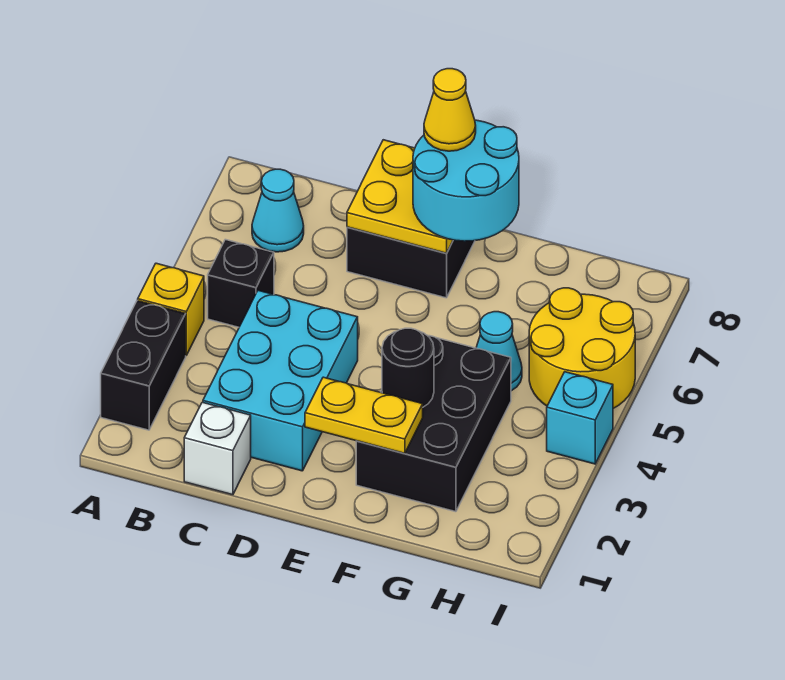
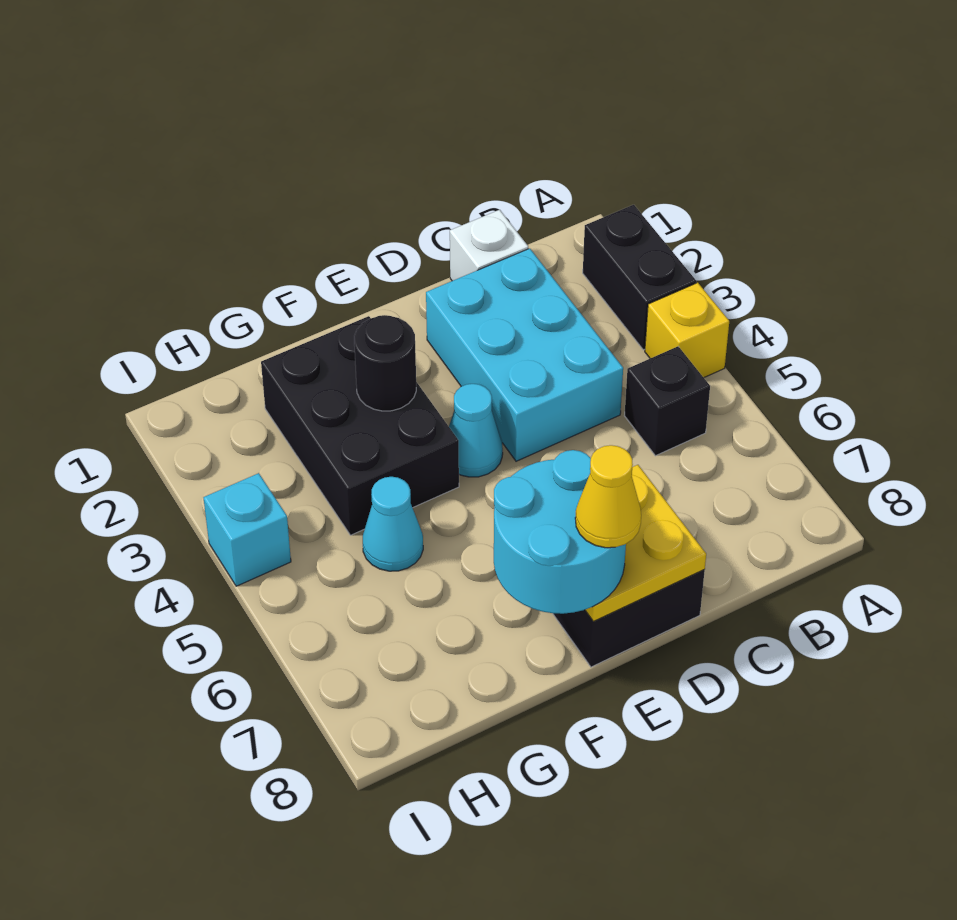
cyan 1x1 cone [252,169,304,252] -> cyan 1x1 cone moved to [449,384,503,477]
yellow 1x2 plate [305,377,423,454] -> none
yellow 2x2 round brick [529,288,635,408] -> none

